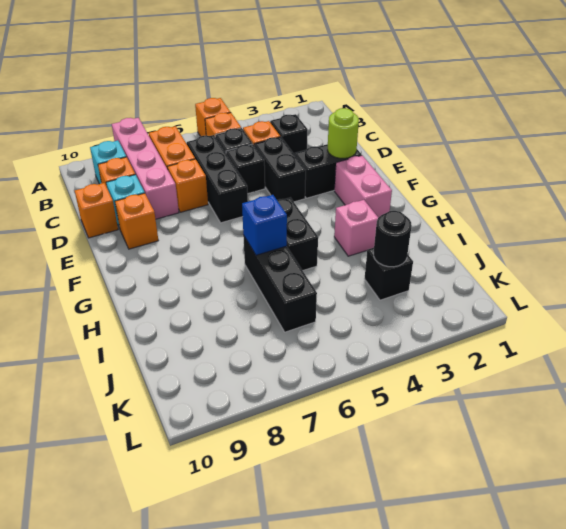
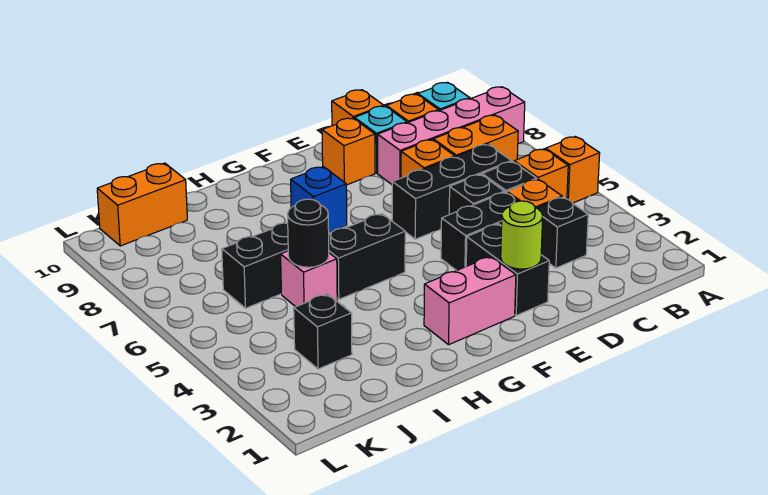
pink 1x1 brick [334,200,378,256] -> pink 1x1 brick moved to [281,251,337,307]
black 1x1 round brick [373,211,412,267] -> black 1x1 round brick moved to [288,199,329,267]
none -> orange 1x2 brick [97,163,187,246]

